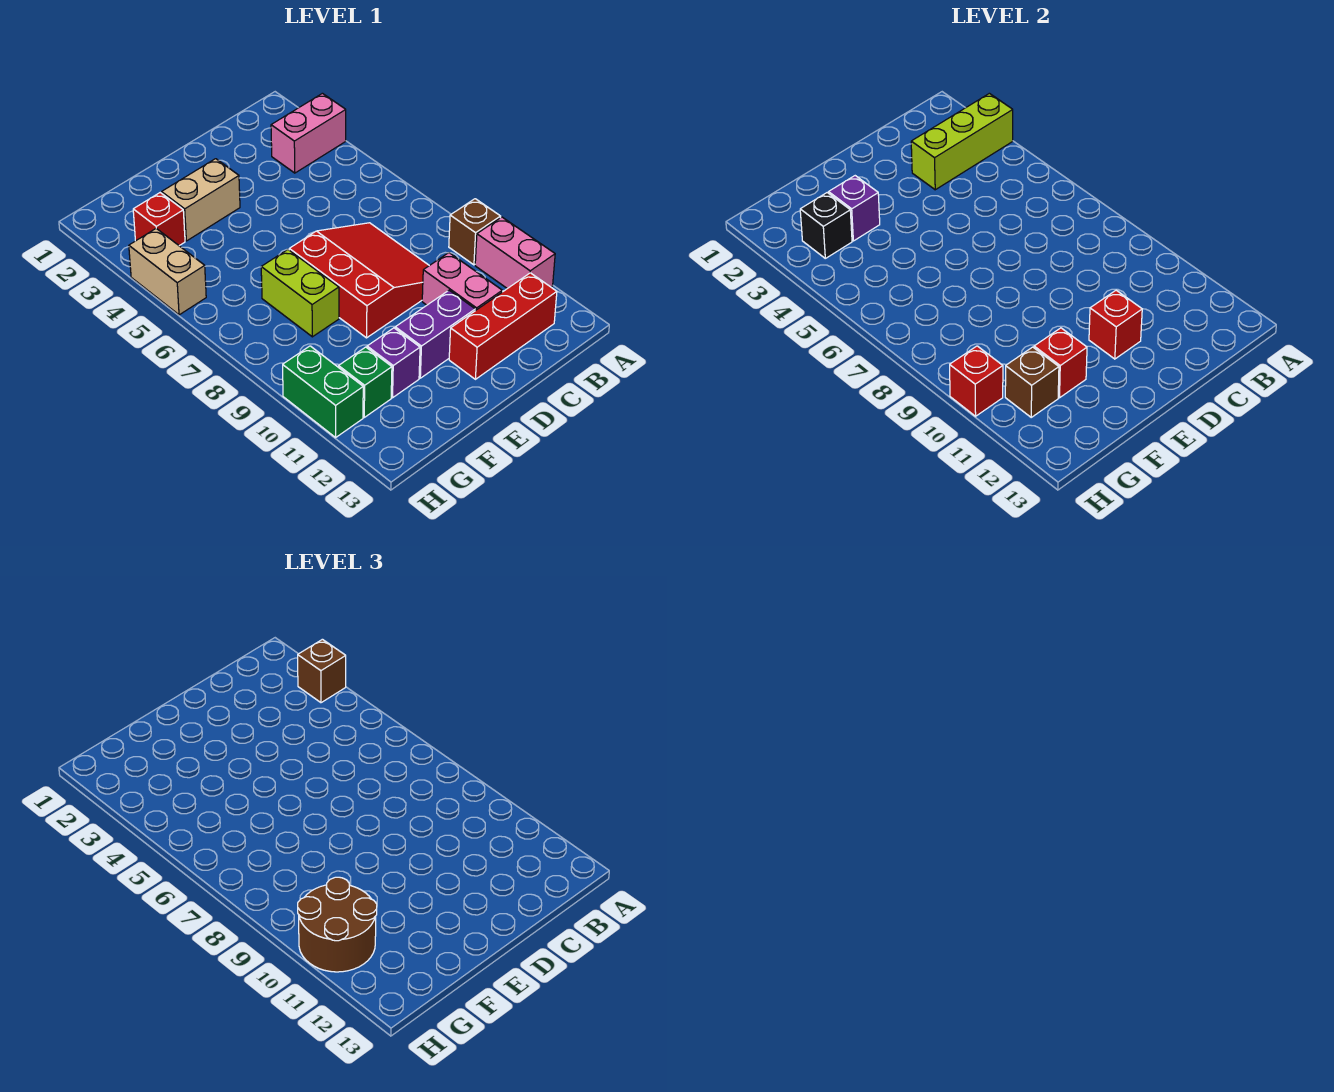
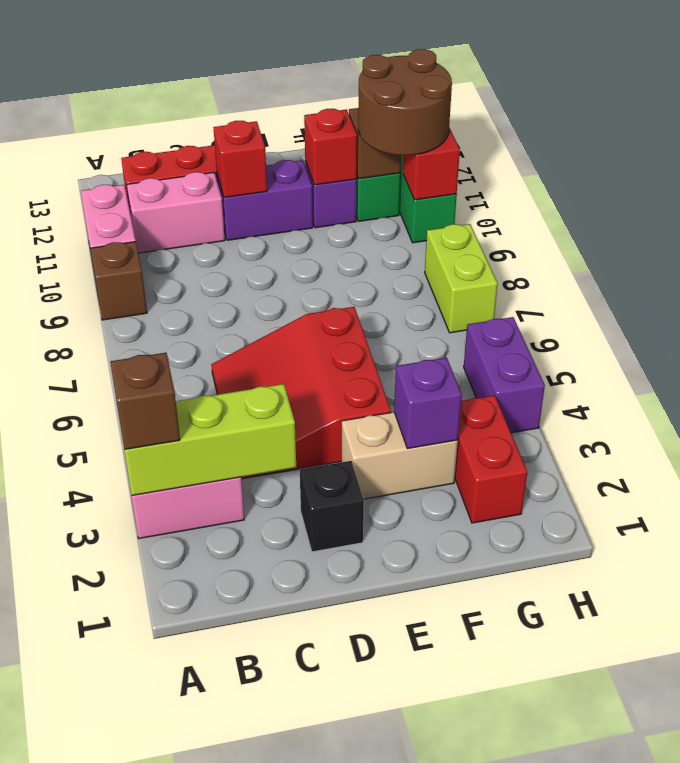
red 3x3 slope [289,223,429,338] -> red 3x3 slope moved to [211,307,391,479]
pink 1x2 brick [422,253,502,311] -> pink 1x2 brick turned to [127,172,225,253]
lime 1x2 brick [261,249,339,337] -> lime 1x2 brick moved to [425,224,498,333]
red 1x1 brick [133,193,185,246] -> red 1x2 brick [455,395,527,523]
black 1x1 brick [800,193,852,258] -> black 1x1 brick moved to [300,461,364,552]
tan 1x2 brick [129,229,206,315] -> purple 1x2 brick [464,317,545,433]

